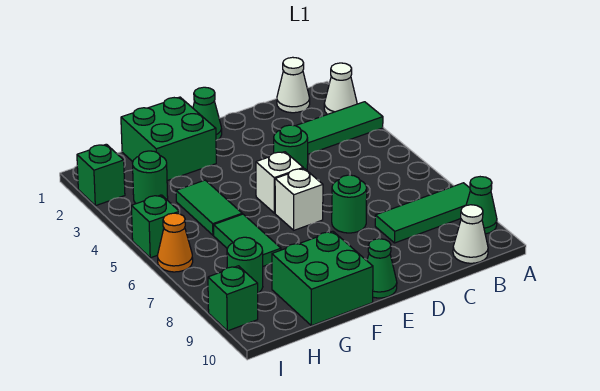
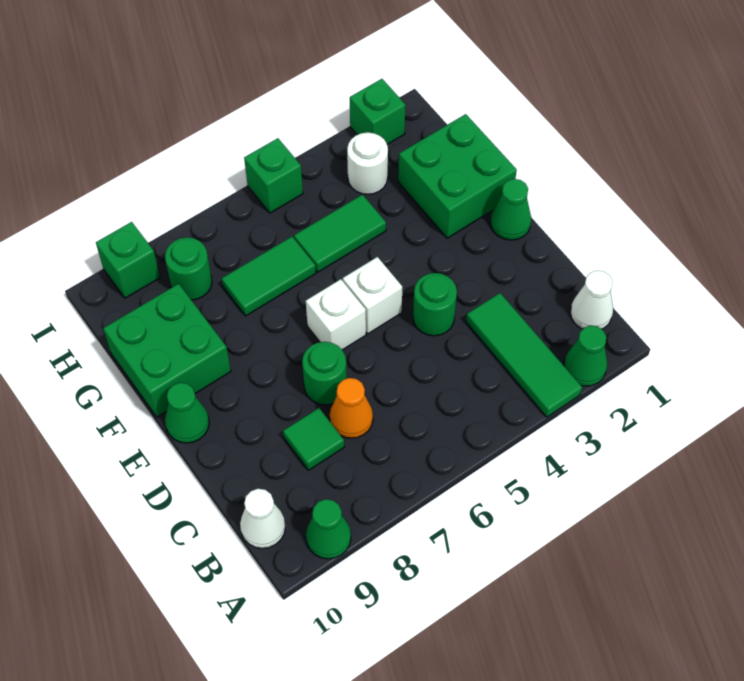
white 1x1 cone [324,63,357,115] -> green 1x1 cone [564,326,607,386]
green 1x3 tile [375,183,470,243] -> green 1x1 tile [283,408,344,470]
green 1x1 round brick [133,151,168,204] -> white 1x1 round brick [347,132,388,194]
orange 1x1 cone [158,213,193,272] -> orange 1x1 cone moved to [330,378,373,438]

